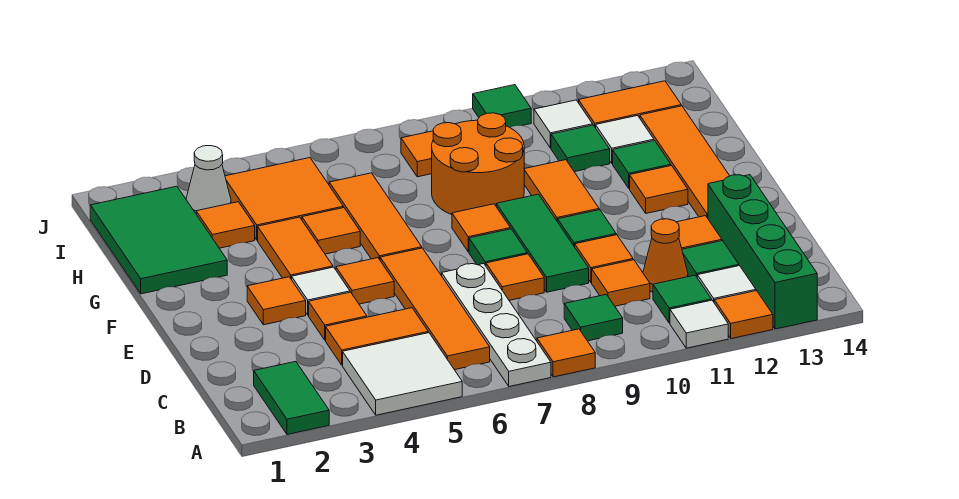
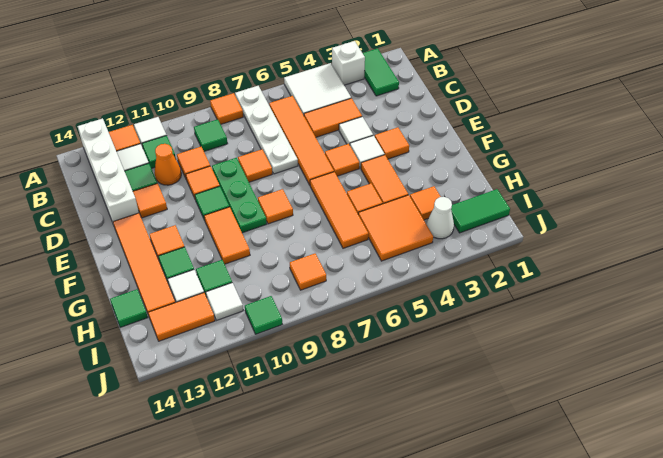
none -> white 1x1 brick [332,41,365,85]
green 1x4 brick [708,175,817,329] -> white 1x4 brick [77,118,139,225]
orange 1x1 tile [309,292,367,340] -> white 1x1 tile [339,117,373,145]
green 1x3 tile [496,194,589,292] -> green 1x3 plate [212,158,267,233]
green 1x1 tile [469,229,527,266] -> green 1x1 tile moved to [110,289,148,327]
green 2x3 tile [90,186,227,294] -> green 1x2 tile [451,189,510,233]
orange 2x2 round brick [432,113,524,215] -> none

